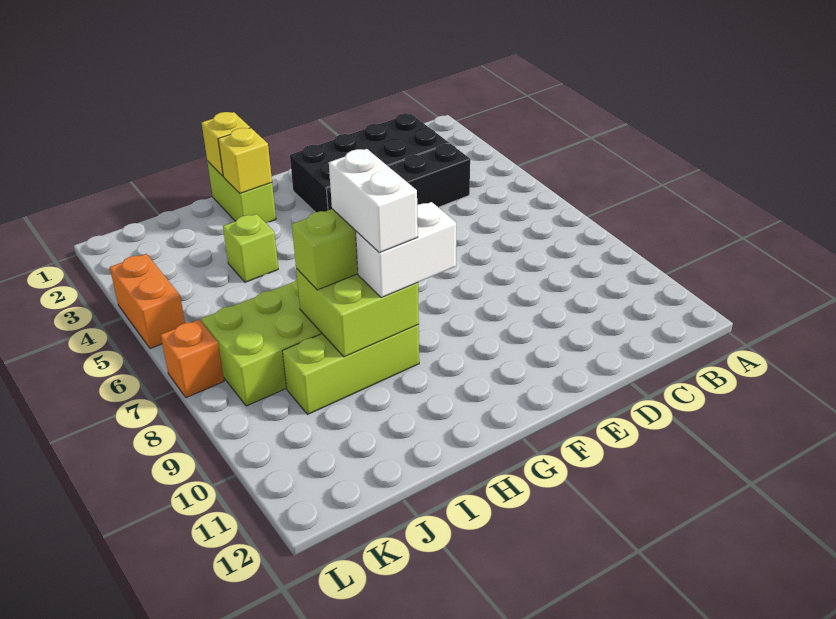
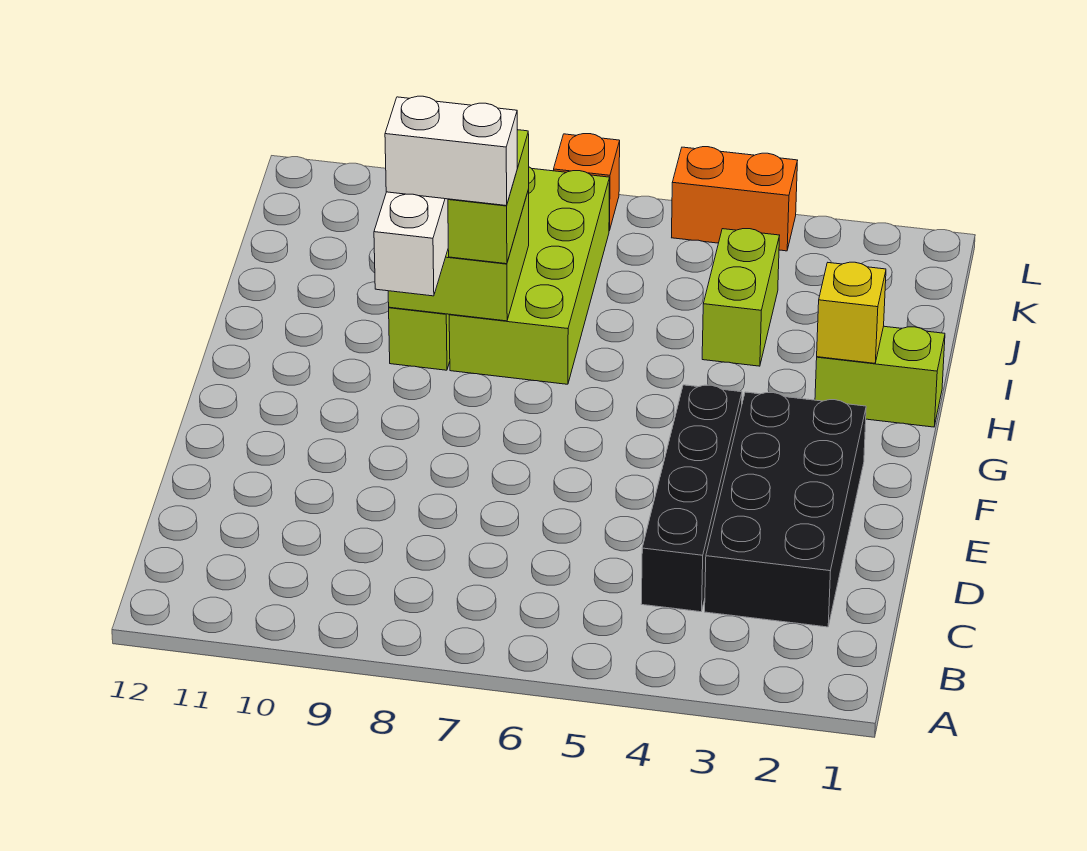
yellow 1x1 brick [202,112,250,176] -> none
lime 1x1 brick [223,214,278,282] -> lime 1x2 brick [702,229,780,366]

